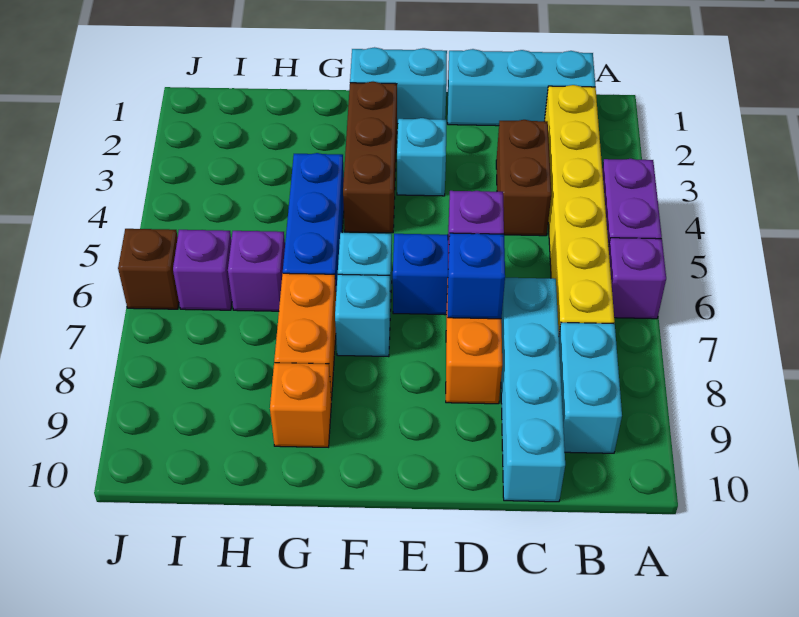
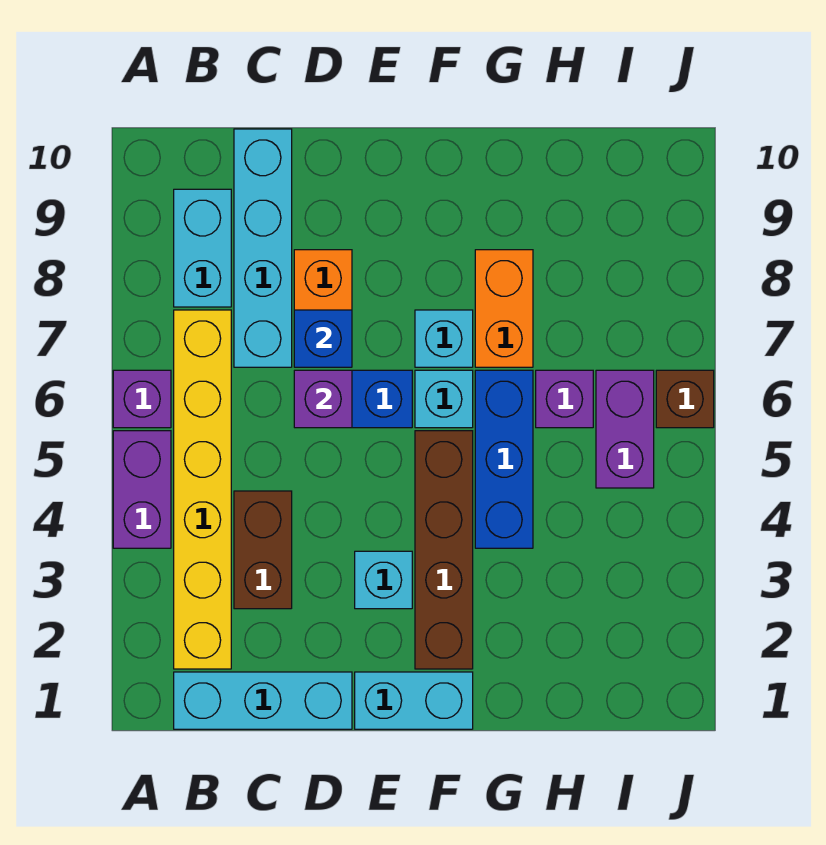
brown 1x3 brick [343,81,397,233] -> brown 1x4 brick [415,431,473,669]
orange 1x1 brick [270,363,331,447] -> none
purple 1x1 brick [173,230,232,310] -> purple 1x2 brick [596,370,654,488]

